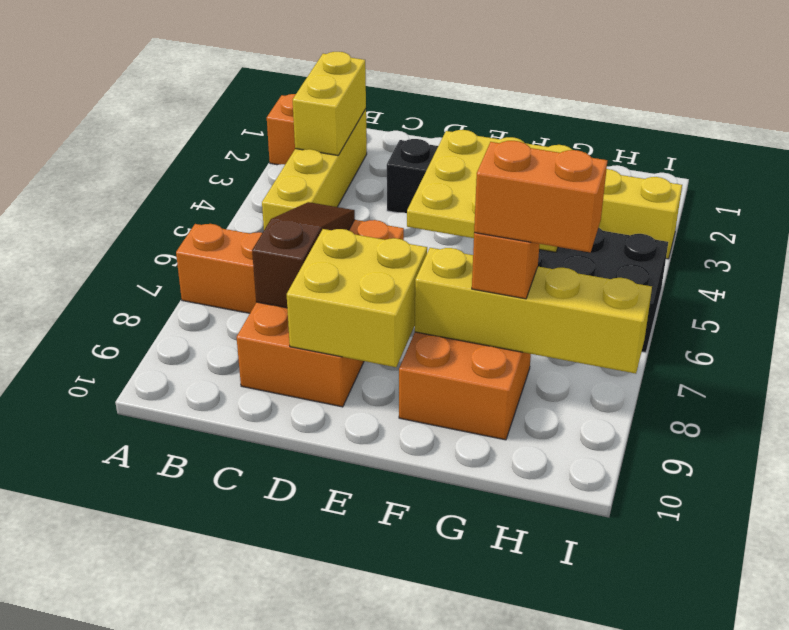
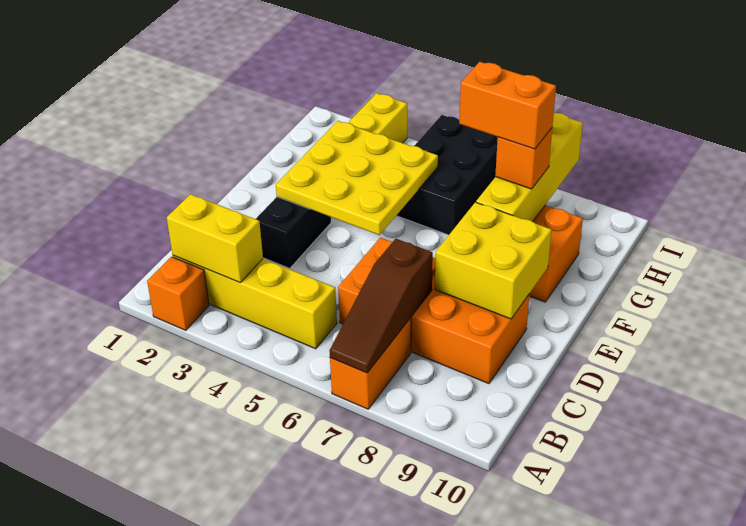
brown 1x3 slope [252,202,355,308] -> brown 1x3 slope turned to [330,239,433,373]
orange 1x2 brick [474,141,607,252] -> orange 1x2 brick turned to [459,62,556,149]

